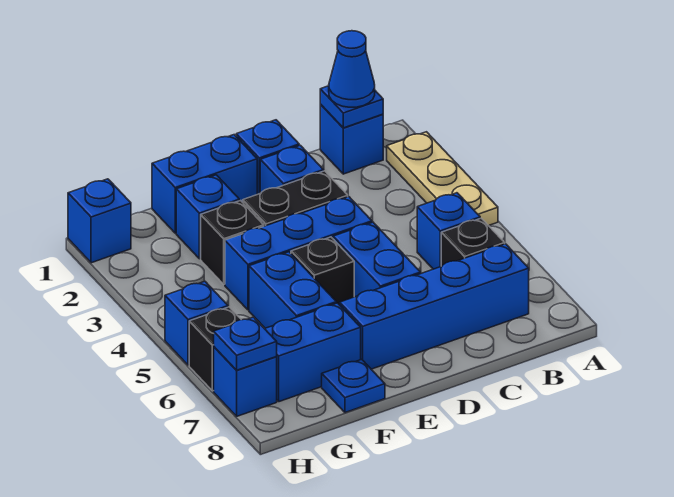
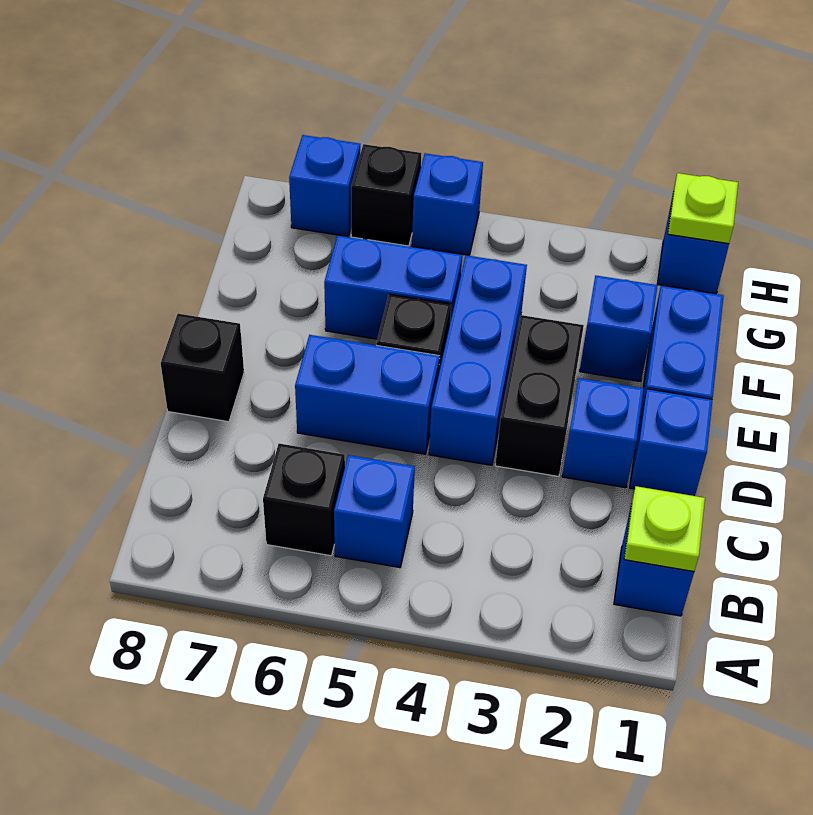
tan 1x3 plate [387,132,498,226] -> none
blue 1x1 plate [320,86,383,128] -> lime 1x1 plate [624,486,705,571]
blue 1x1 cone [329,31,375,107] -> none
blue 1x4 brick [340,244,529,369] -> none
black 1x1 brick [201,201,264,284] -> black 1x1 brick moved to [161,314,244,422]
blue 1x2 brick [265,303,361,402] -> none
blue 1x1 plate [322,359,385,413] -> none
none -> lime 1x1 plate [668,173,738,244]
blue 1x1 plate [214,317,277,370] -> none

